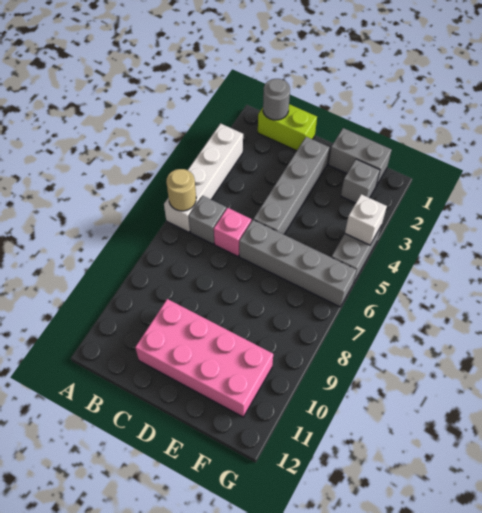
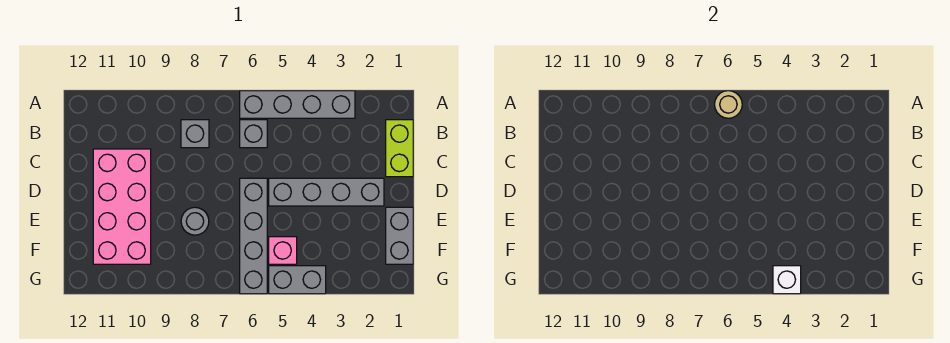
white 1x4 brick [164,123,243,232] -> grey 1x4 brick [240,91,355,118]
grey 1x1 round brick [263,79,290,120] -> grey 1x1 round brick moved to [181,207,209,235]
pink 1x1 brick [214,208,252,256] -> pink 1x1 brick moved to [269,237,297,264]
grey 1x1 brick [341,159,380,203] -> grey 1x1 brick moved to [181,120,209,148]

